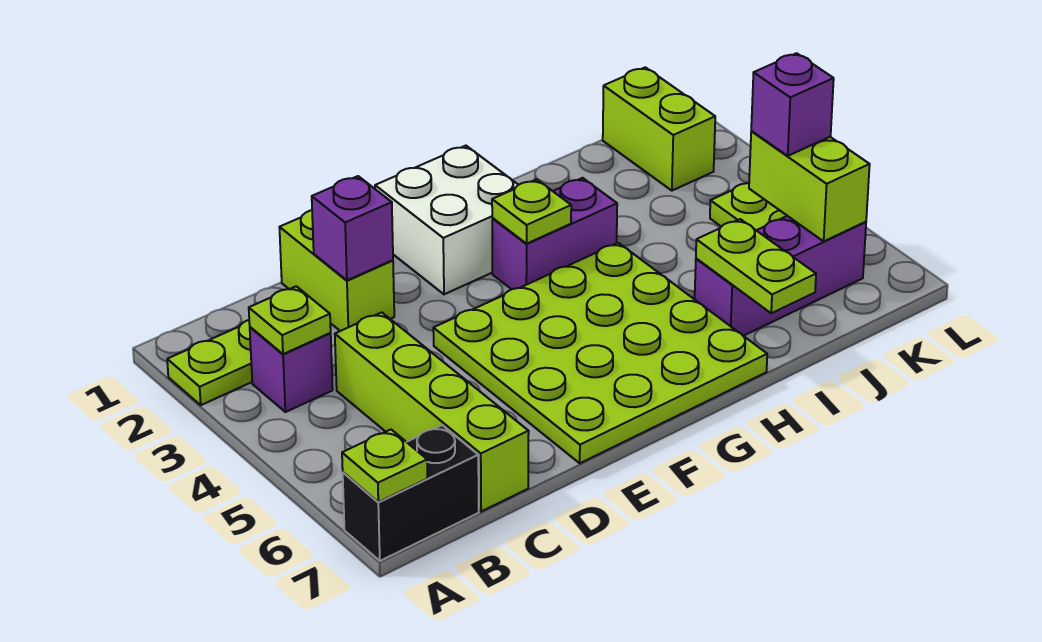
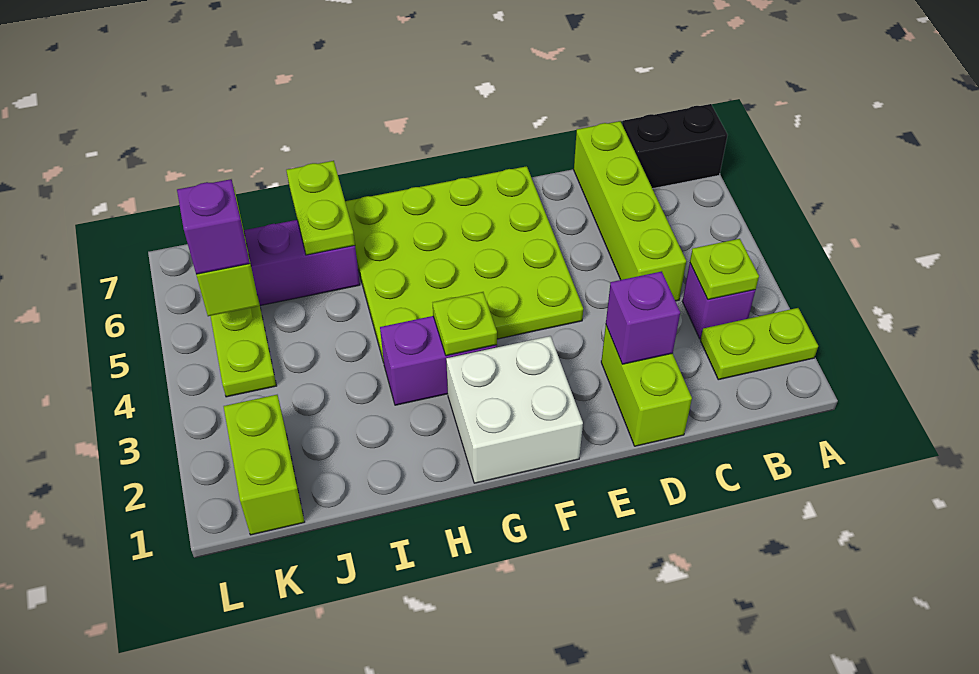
lime 1x1 plate [342,430,427,502] -> none

